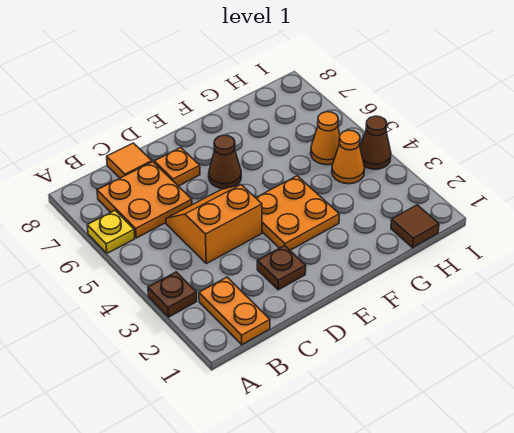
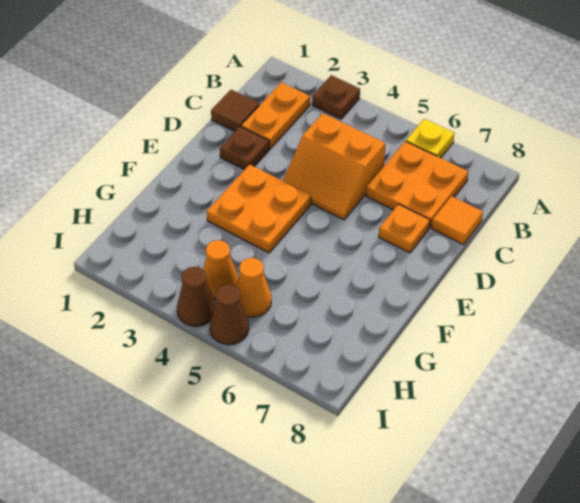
orange 1x2 plate [199,277,270,345] -> orange 1x2 plate turned to [241,82,310,149]
orange 2x2 slope [166,185,262,264] -> orange 2x2 slope turned to [283,113,385,220]
brown 1x1 cone [209,135,241,189] -> brown 1x1 cone moved to [210,285,249,345]
brown 1x1 tile [391,205,439,248] -> brown 1x1 tile moved to [211,90,259,131]

